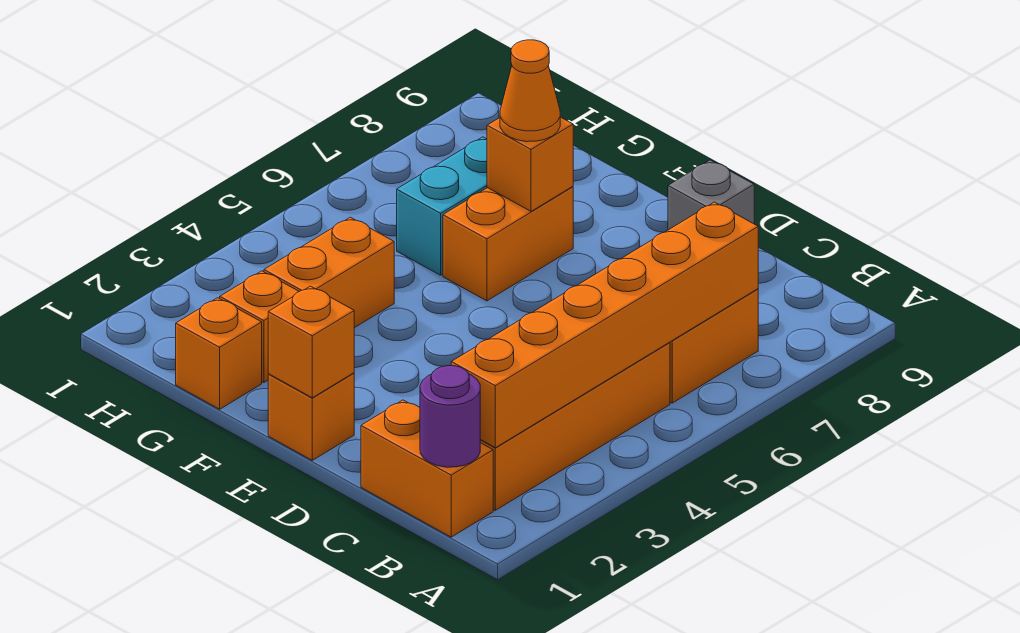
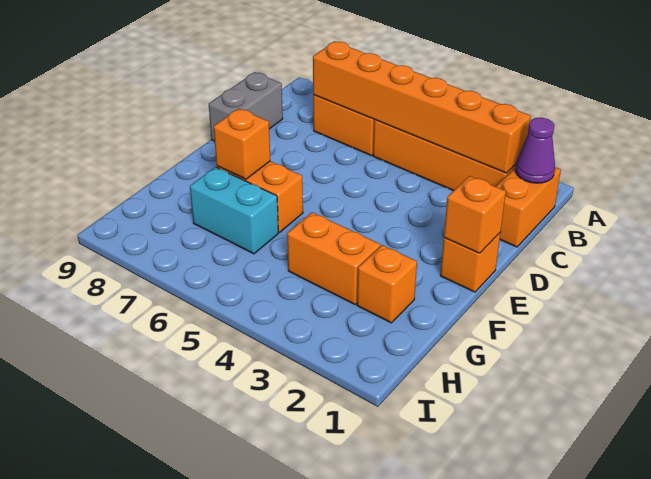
purple 1x1 round brick [420,366,480,467] -> purple 1x1 cone [515,117,555,183]
grey 1x1 brick [668,160,754,230] -> grey 1x2 brick [209,72,283,141]
orange 1x1 cone [500,40,560,142] -> none
orange 1x1 brick [176,298,262,409] -> none

